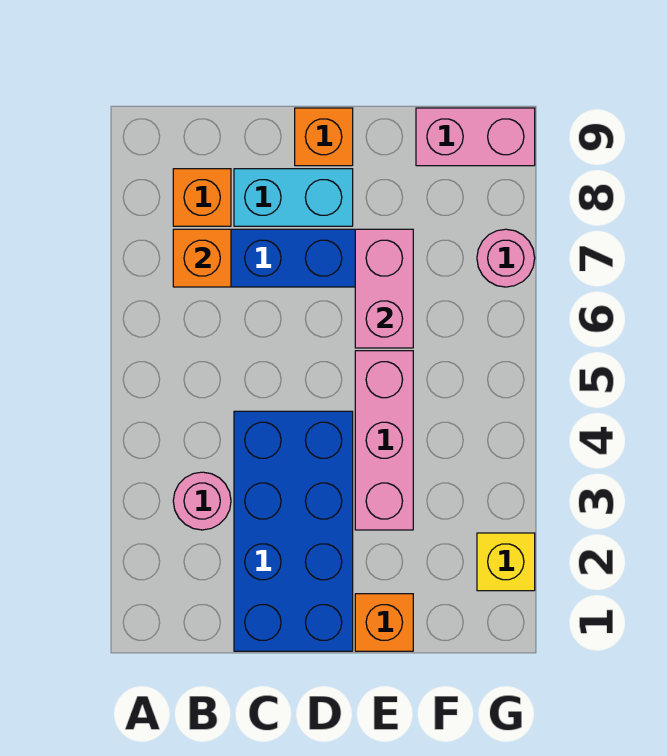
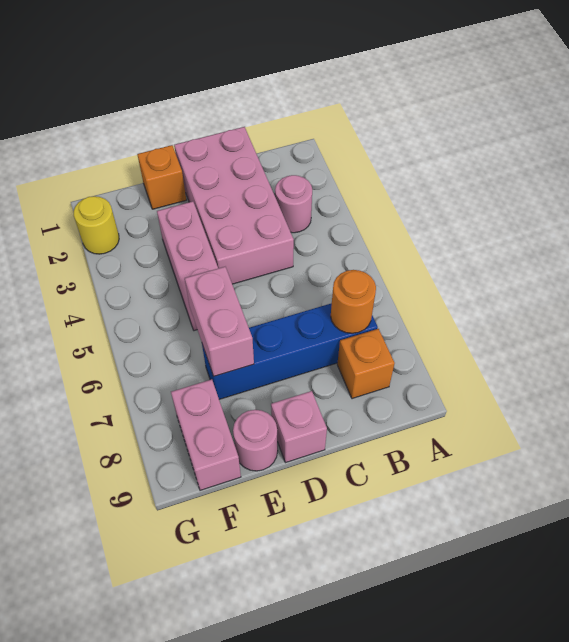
orange 1x1 brick [173,229,231,287] -> orange 1x1 round brick [331,270,376,333]
blue 2x4 brick [234,411,353,651] -> pink 2x4 brick [174,127,294,284]
cyan 1x2 brick [234,169,353,226] -> none
orange 1x1 brick [295,108,353,166] -> pink 1x1 brick [271,391,327,463]
pink 1x2 brick [416,108,535,166] -> pink 1x2 brick turned to [171,379,241,490]
yellow 1x1 brick [477,533,535,591] -> yellow 1x1 round brick [73,196,119,254]
pink 1x1 round brick [477,229,535,287] -> pink 1x1 round brick moved to [233,410,278,471]

